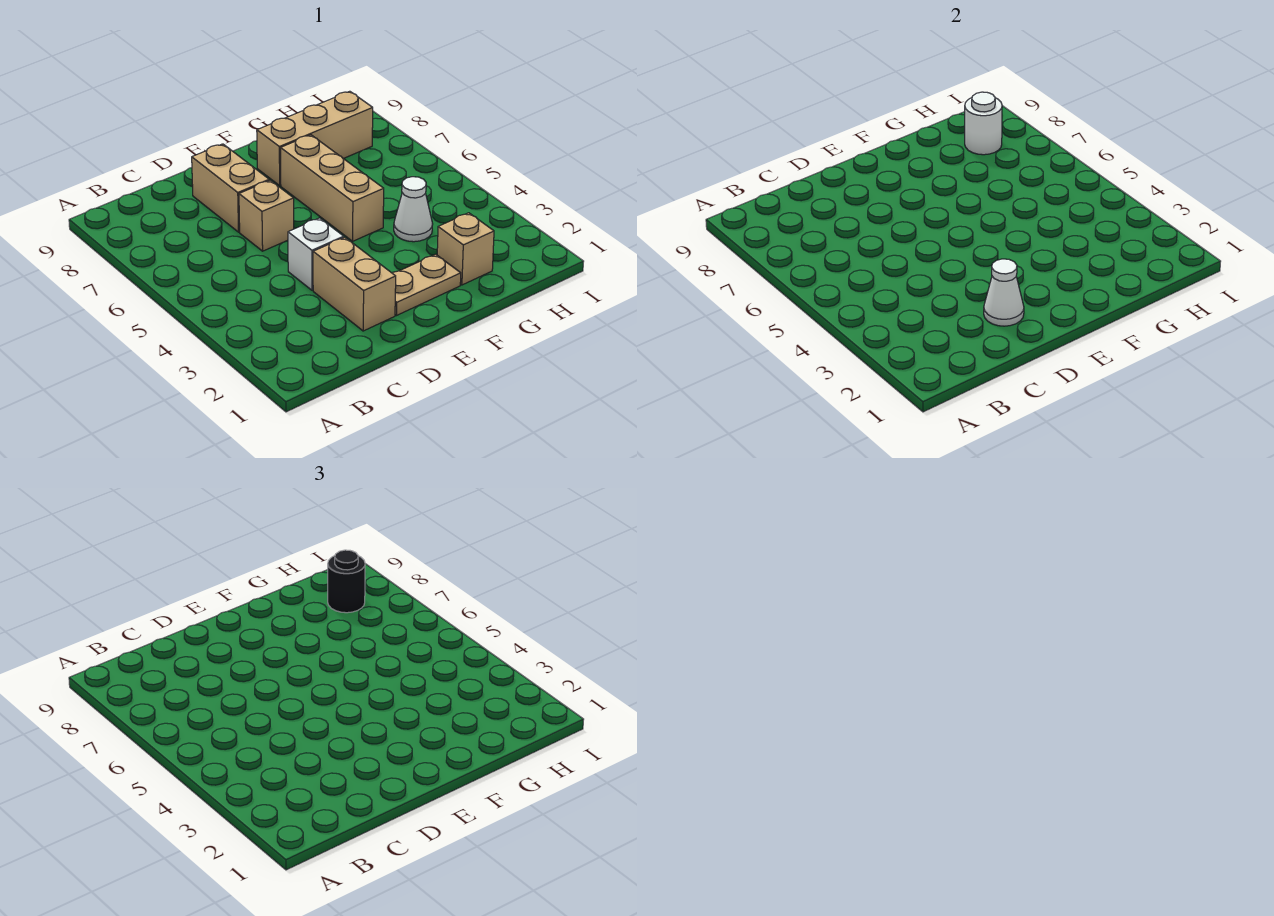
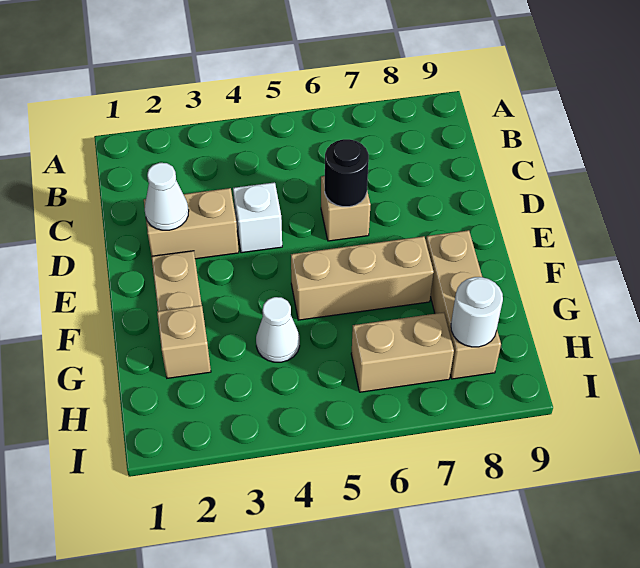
tan 1x2 brick [192,144,269,232] -> tan 1x2 brick moved to [351,313,454,392]
black 1x1 round brick [328,550,365,613] -> black 1x1 round brick moved to [325,139,369,207]

